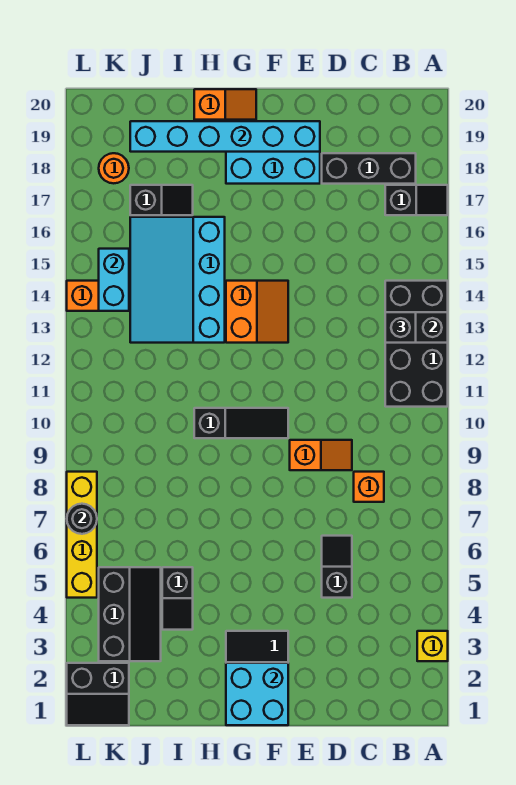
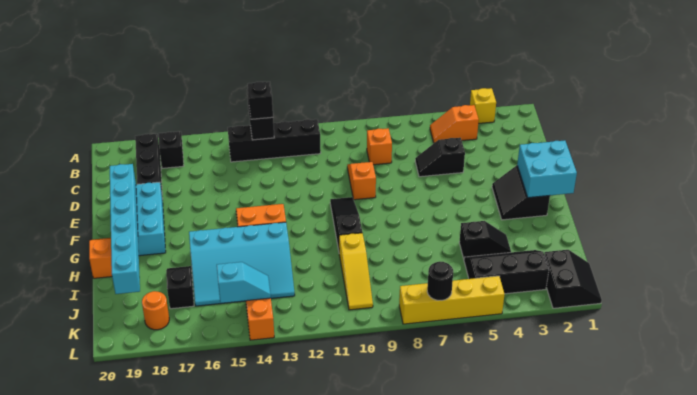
black 2x4 brick [385,281,448,407] -> black 1x4 brick [228,119,321,162]
none -> orange 1x2 slope [430,105,479,143]
none -> yellow 1x3 slope [339,233,373,310]
cyan 1x2 brick [99,249,129,311] -> cyan 1x2 slope [217,262,271,303]

